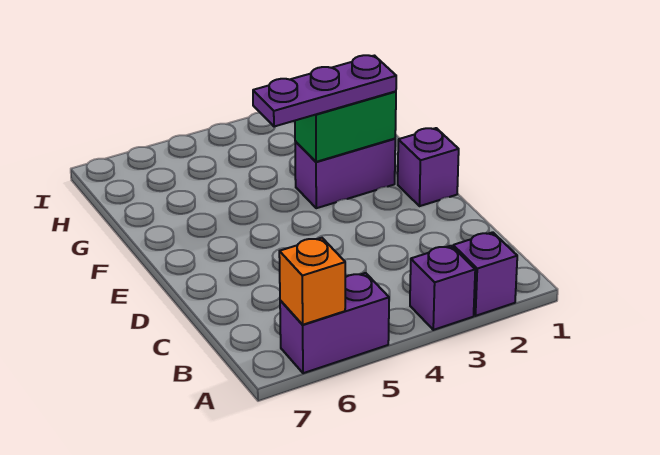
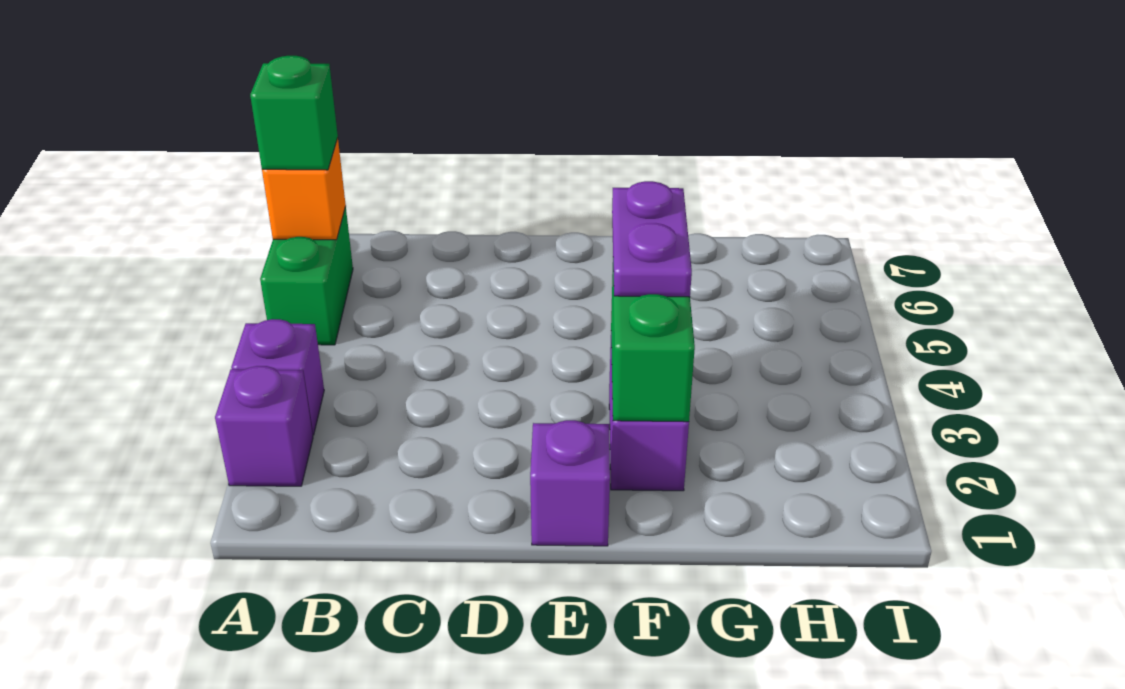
purple 1x2 brick [280,273,389,373] -> green 1x2 brick [260,206,353,345]
none -> green 1x1 brick [250,56,338,170]
purple 1x3 plate [253,55,396,127] -> purple 1x2 plate [612,181,692,297]

